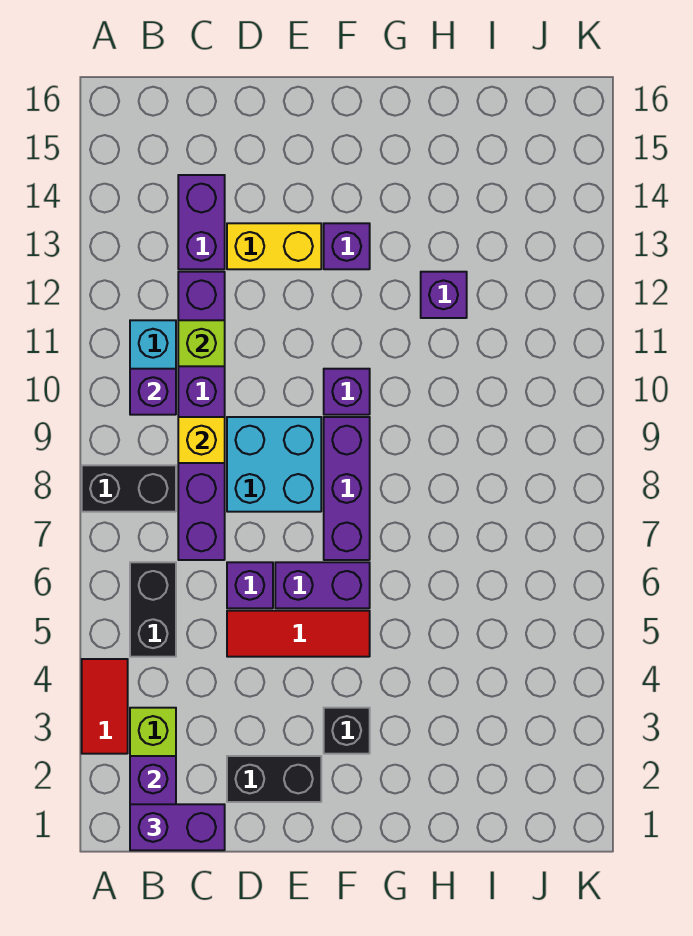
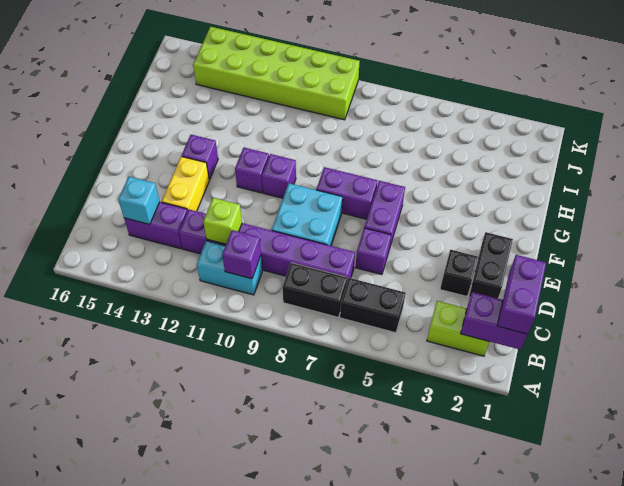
red 1x2 tile [82,659,128,754] -> none
black 1x2 brick [82,465,176,512] -> black 1x2 brick turned to [282,263,347,317]
yellow 1x1 brick [178,417,225,463] -> none
none -> cyan 1x1 brick [118,177,160,224]
red 1x3 tile [227,611,370,657] -> none
black 1x1 brick [324,708,370,754] -> black 1x1 brick moved to [440,250,478,297]
purple 1x3 brick [324,417,370,560] -> purple 1x2 brick [316,167,377,219]
purple 1x1 brick [421,272,467,318] -> purple 1x1 brick moved to [235,147,269,193]
none -> lime 2x6 brick [193,27,360,120]

